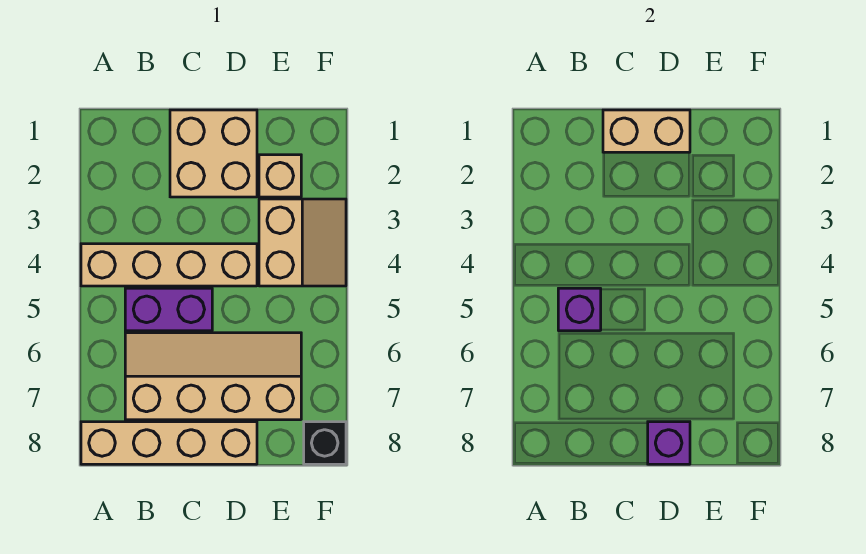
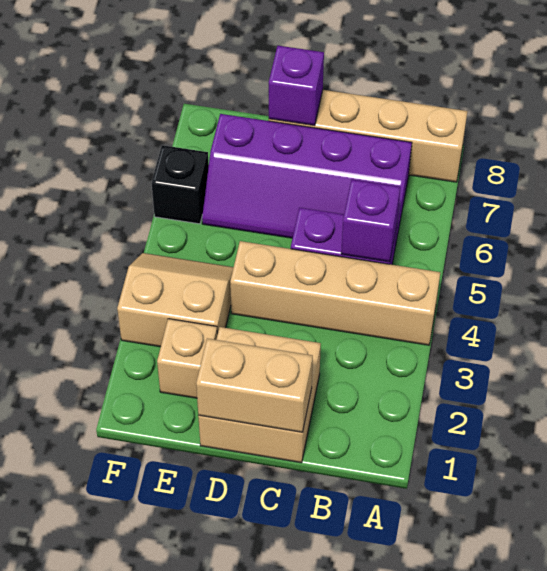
tan 2x4 slope [125,333,301,420] -> purple 2x4 slope [202,114,412,251]
tan 2x2 slope [259,199,346,286] -> tan 2x2 slope turned to [117,253,234,347]
black 1x1 brick [304,422,346,464] -> black 1x1 brick moved to [152,145,209,224]

